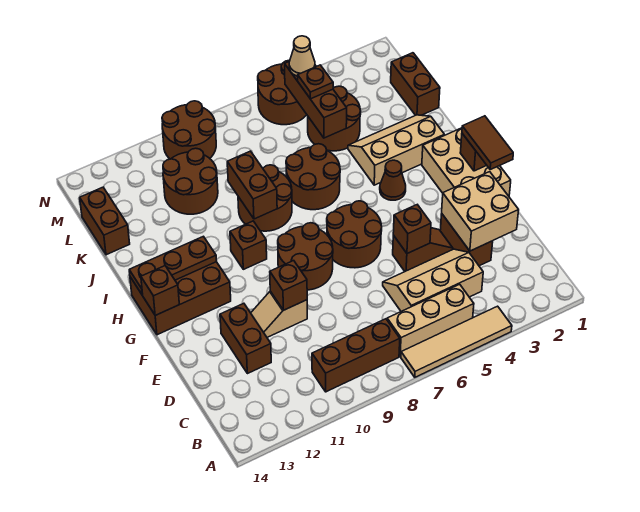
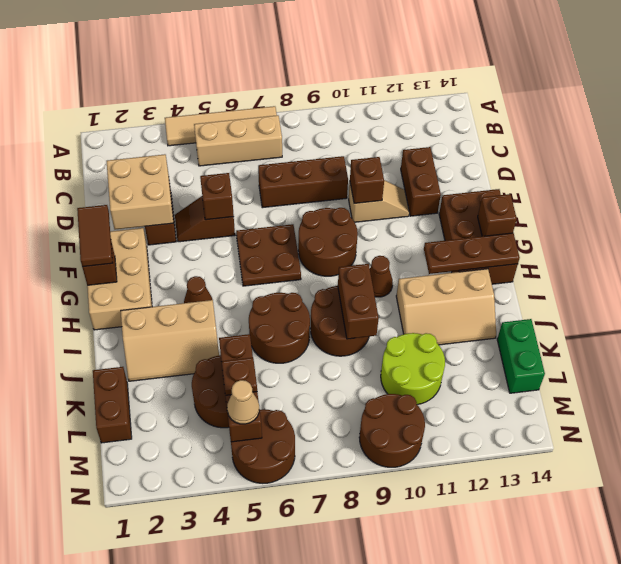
brown 1x3 brick [312,319,400,392] -> brown 1x3 brick moved to [258,156,348,208]
tan 2x3 slope [383,249,483,311] -> tan 2x3 slope moved to [396,269,496,345]
brown 2x2 round brick [327,201,382,268] -> brown 2x2 plate [236,224,301,286]
brown 2x3 brick [130,262,231,335] -> brown 2x3 brick turned to [439,189,518,284]
brown 1x1 brick [230,221,267,269] -> brown 1x1 cone [370,256,393,297]
brown 2x2 round brick [163,148,218,214] -> lime 2x2 round brick [381,333,445,405]
brown 1x2 brick [80,187,130,255] -> green 1x2 brick [497,319,545,393]

